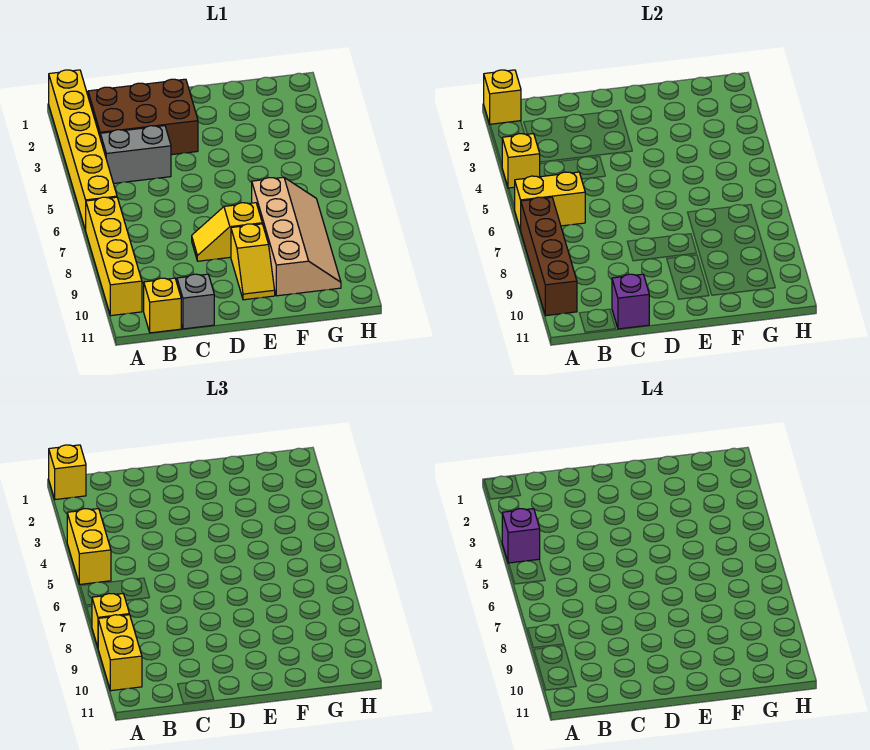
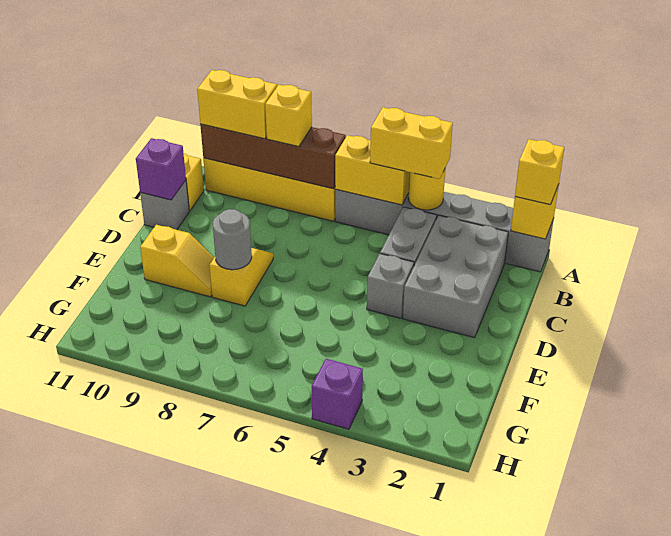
yellow 1x6 brick [49,70,117,230] -> grey 1x6 brick [335,190,554,272]
yellow 1x1 brick [502,134,540,188] -> yellow 1x1 round brick [408,169,445,210]
purple 1x1 brick [502,509,540,563] -> purple 1x1 brick moved to [312,359,363,429]
yellow 1x2 brick [515,172,585,230] -> yellow 1x2 brick turned to [335,135,410,205]
brown 2x3 brick [88,79,198,155] -> grey 2x3 brick [403,215,508,338]
none -> grey 1x1 brick [367,254,414,318]
none -> grey 1x1 round brick [213,209,252,270]
yellow 1x2 slope [231,224,275,300] -> yellow 1x2 slope turned to [140,225,214,297]
tan 2x4 slope [252,177,341,296] -> none

